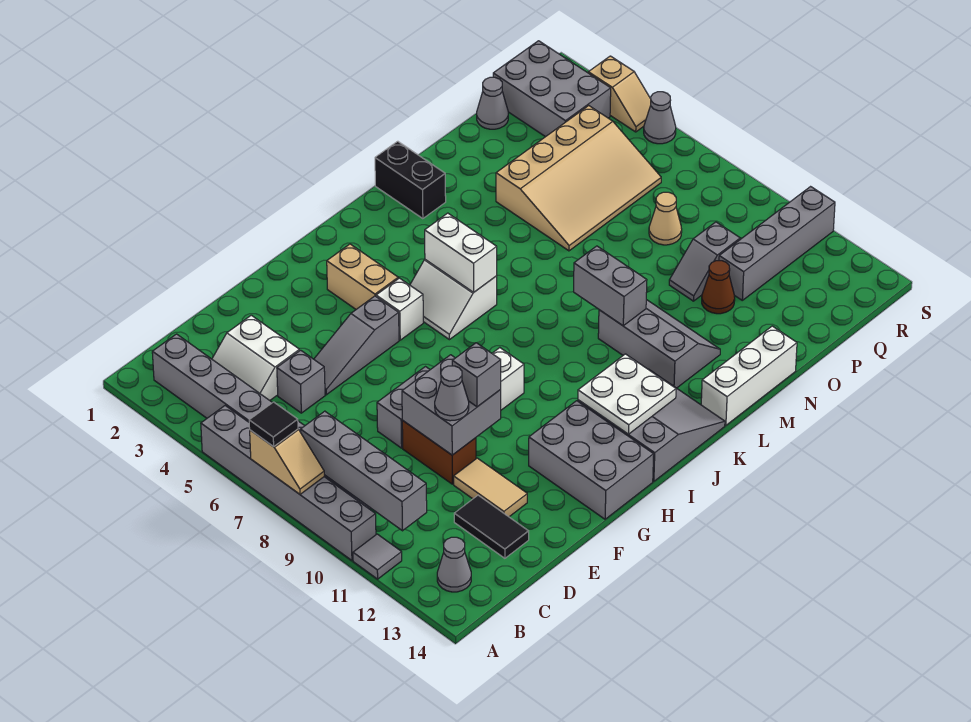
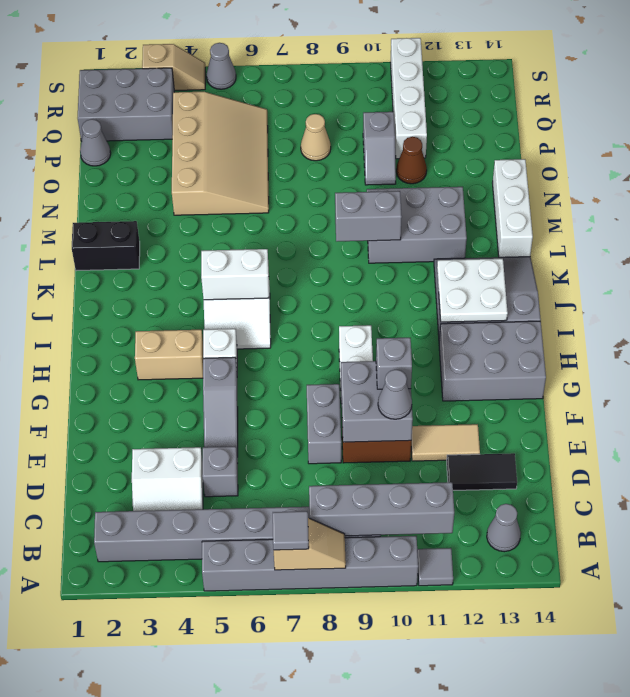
black 1x1 tile [249,402,298,447] -> grey 1x1 tile [273,511,309,550]
grey 2x3 slope [598,300,720,388] -> grey 2x3 brick [367,187,467,263]
grey 1x4 brick [719,187,835,300] -> white 1x4 brick [390,38,427,159]

